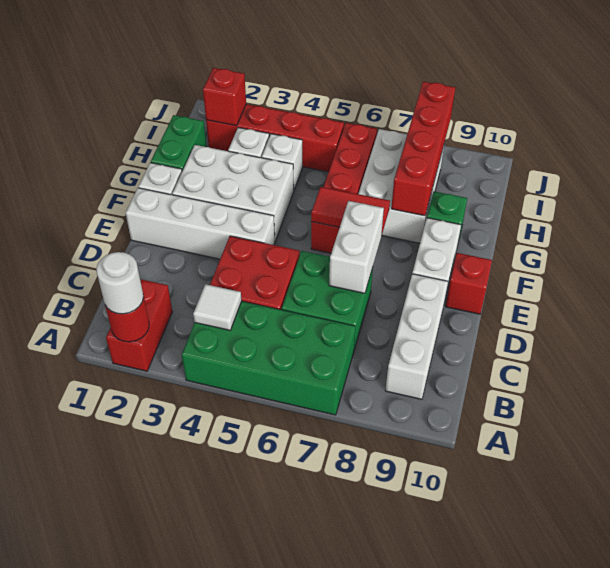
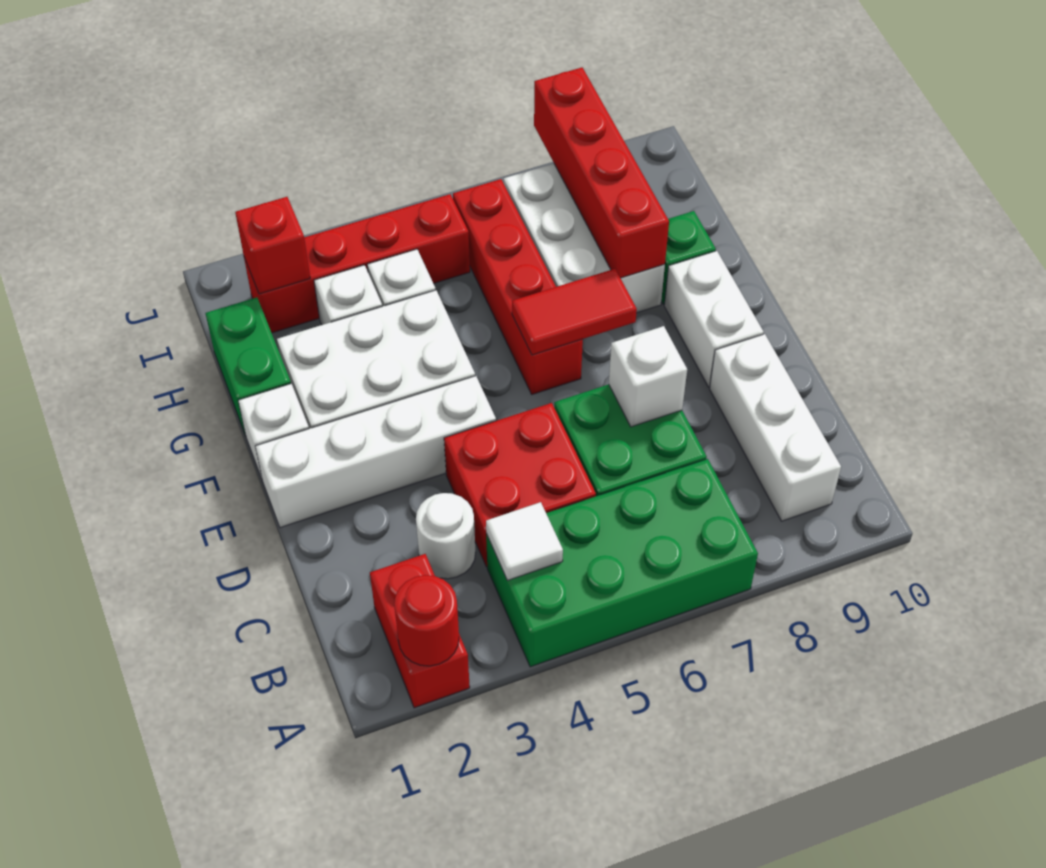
white 1x1 round brick [96,252,144,314] -> white 1x1 round brick moved to [416,493,475,579]
white 1x2 brick [329,201,384,293] -> white 1x1 brick [609,326,687,427]
red 1x1 brick [445,253,492,314] -> none

